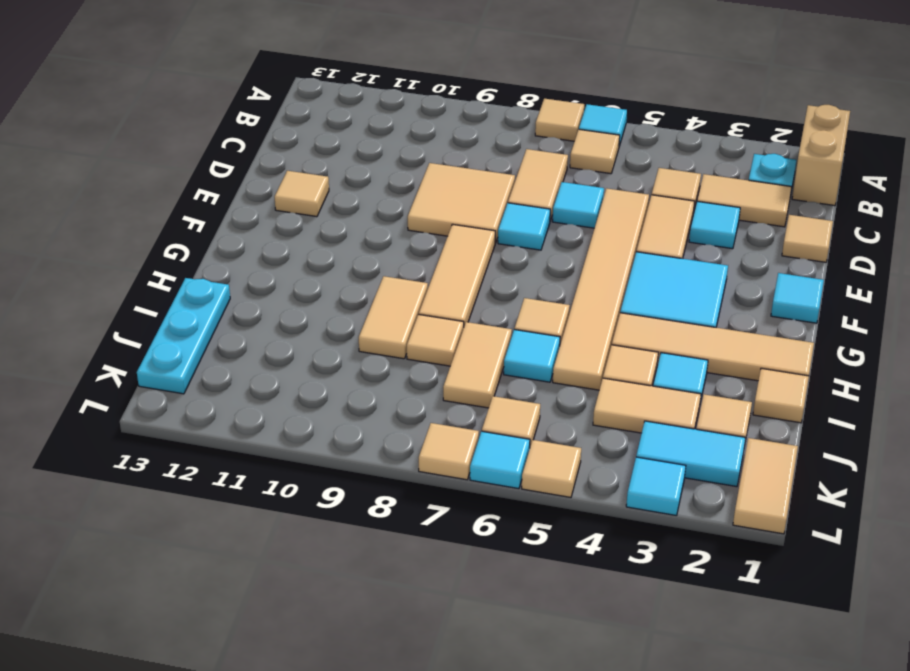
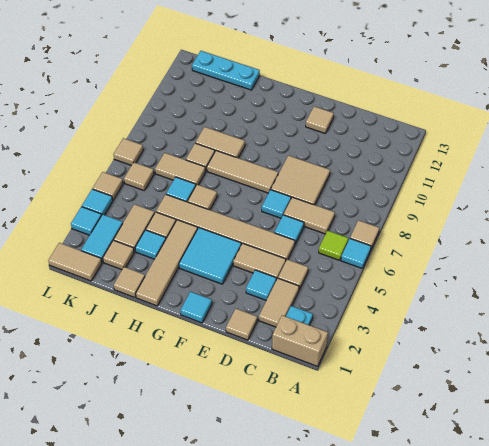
tan 1x1 tile [570,129,620,174] -> lime 1x1 tile [319,231,349,260]
cyan 1x1 tile [470,431,530,489] -> cyan 1x1 tile moved to [82,189,113,215]

